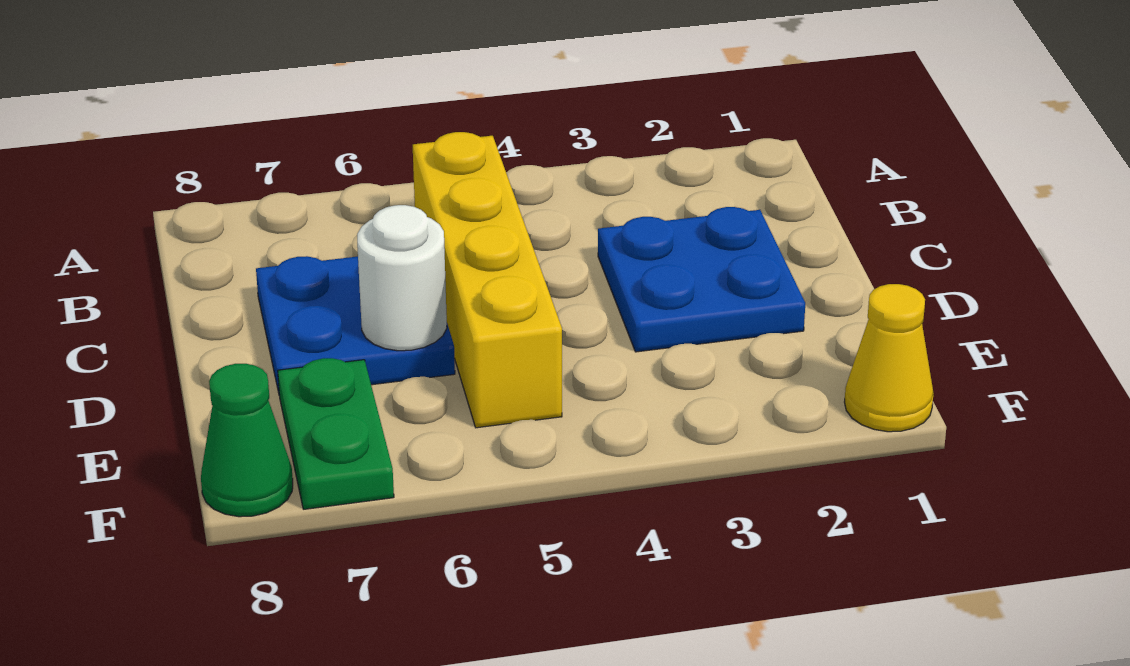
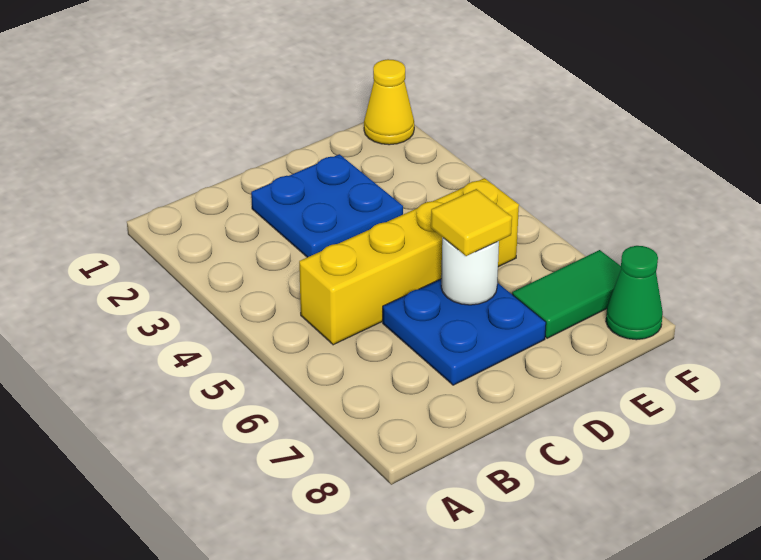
none -> yellow 1x1 tile [431,189,512,256]
green 1x2 plate [278,358,394,509] -> green 1x2 tile [512,250,621,338]

